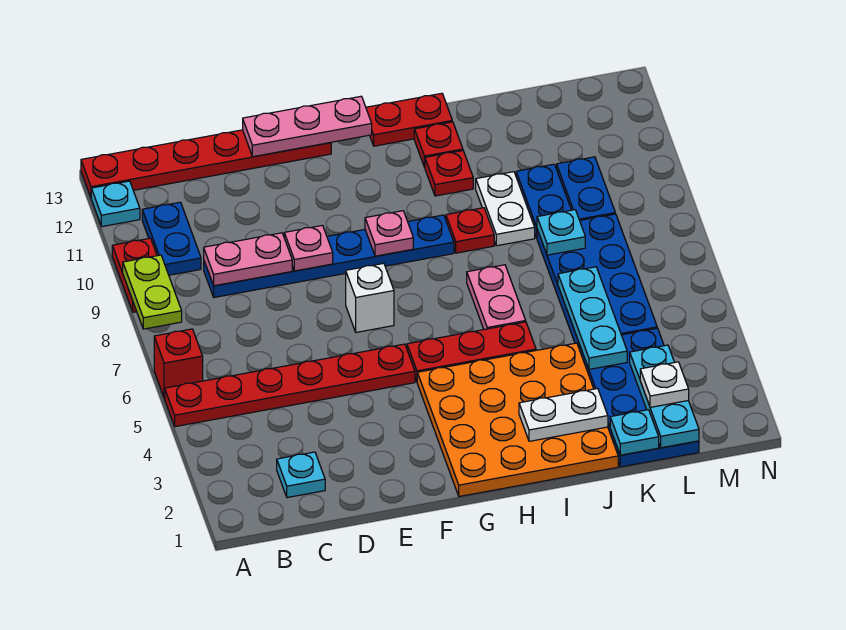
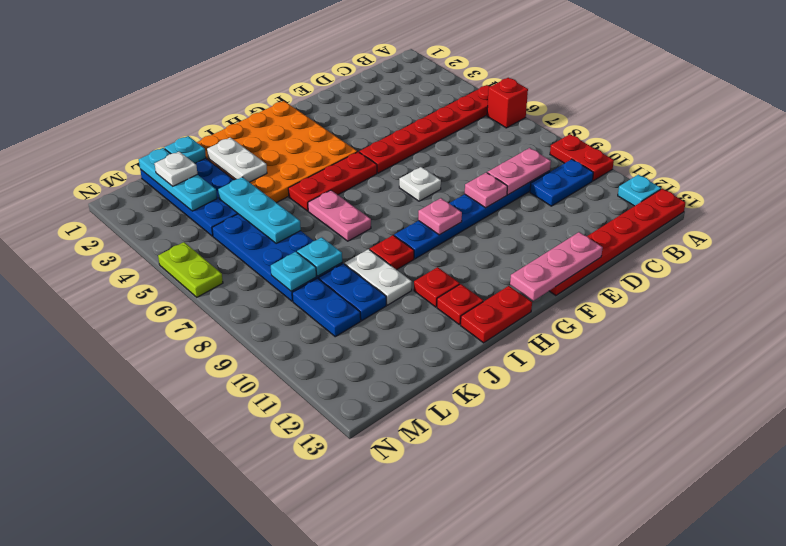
lime 1x2 plate [123,255,182,329] -> lime 1x2 plate moved to [158,242,223,297]
blue 1x2 plate [142,202,201,275] -> blue 1x2 plate turned to [530,159,593,206]
cyan 1x1 plate [277,452,325,498] -> cyan 1x1 plate moved to [271,252,316,291]
white 1x1 brick [346,263,394,332] -> white 1x1 plate [399,167,441,201]
white 1x2 plate [519,388,608,441] -> white 1x2 plate turned to [207,138,267,182]

